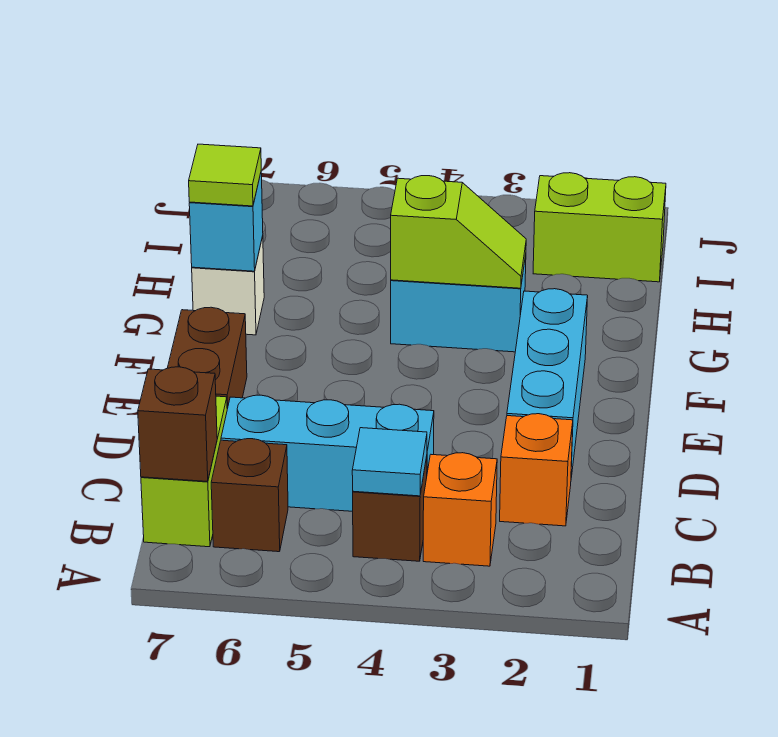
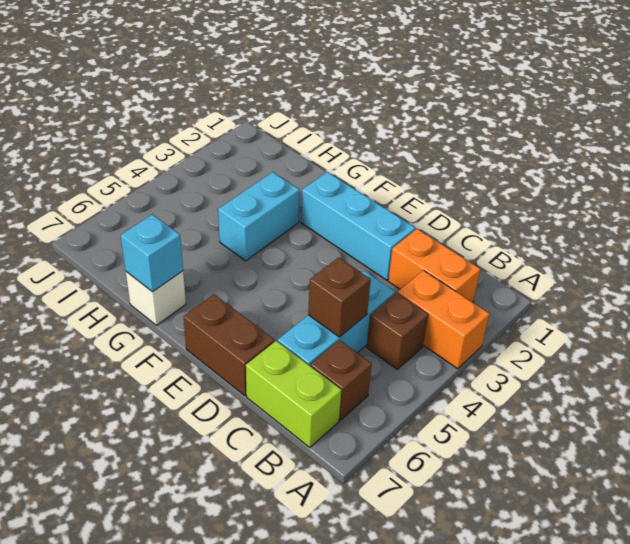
orange 1x1 brick [423,453,497,566] -> orange 1x2 brick [398,270,489,369]
cyan 1x1 tile [352,428,427,496] -> none
brown 1x1 brick [138,367,217,482] -> brown 1x1 brick moved to [308,257,371,337]
orange 1x1 brick [500,414,573,526] -> orange 1x2 brick [388,229,480,302]
lime 1x2 slope [391,176,526,288] -> none
lime 1x1 tile [189,144,261,206] -> none
lime 1x2 brick [533,173,666,282] -> none

